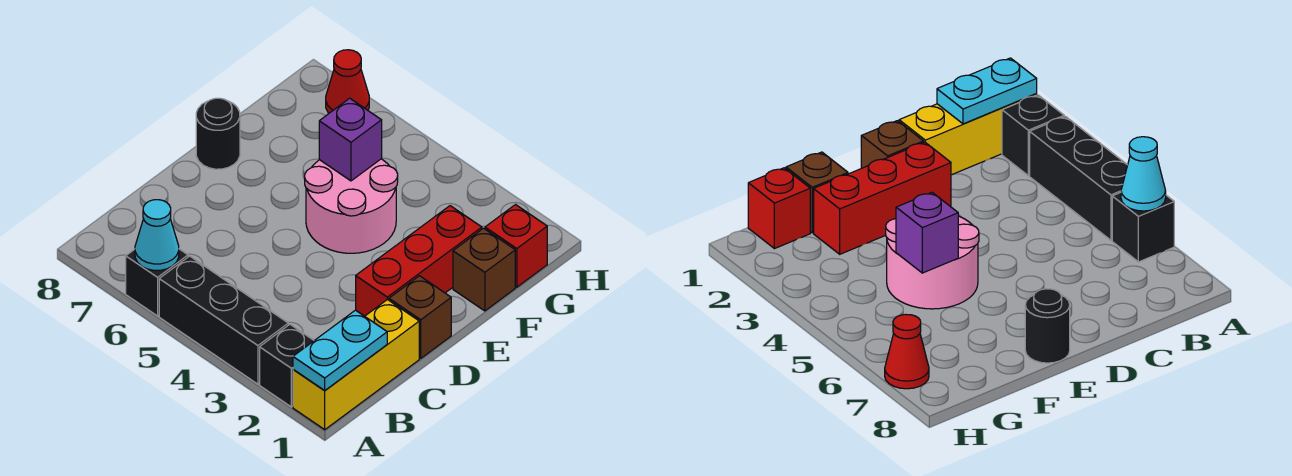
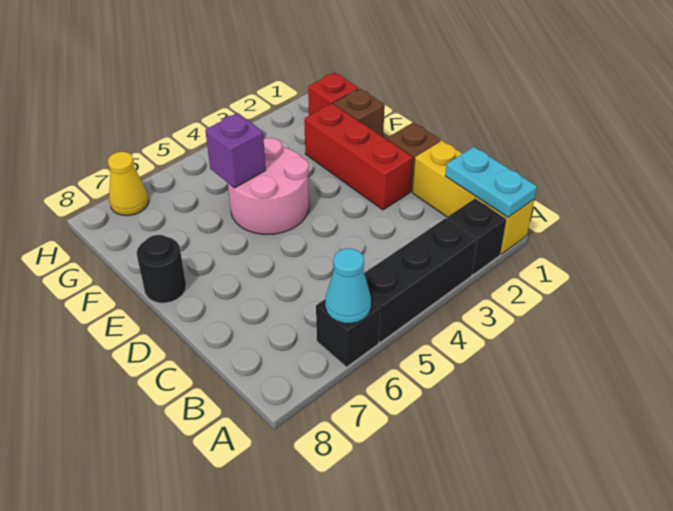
red 1x1 cone [326,50,369,113] -> yellow 1x1 cone [108,152,149,216]

